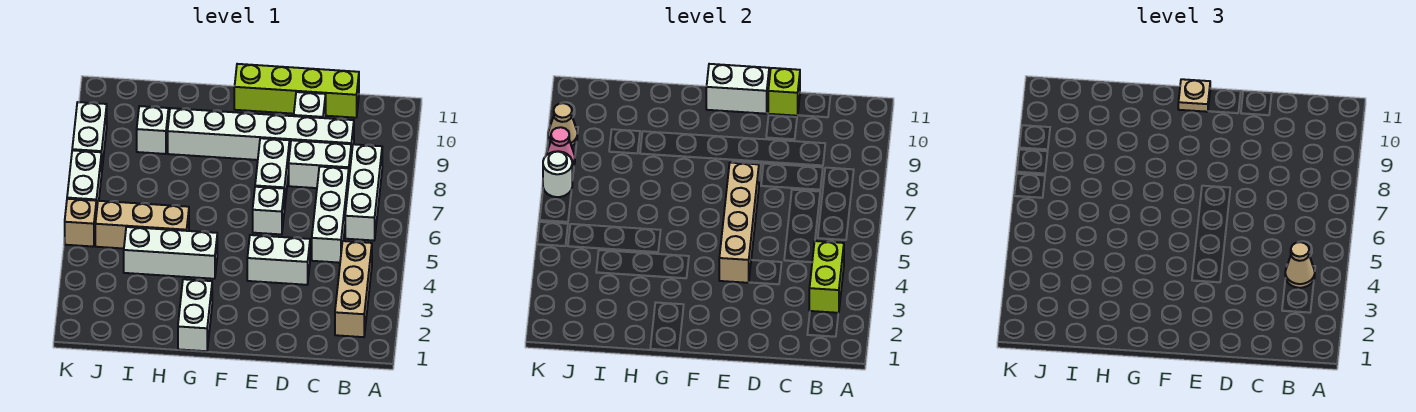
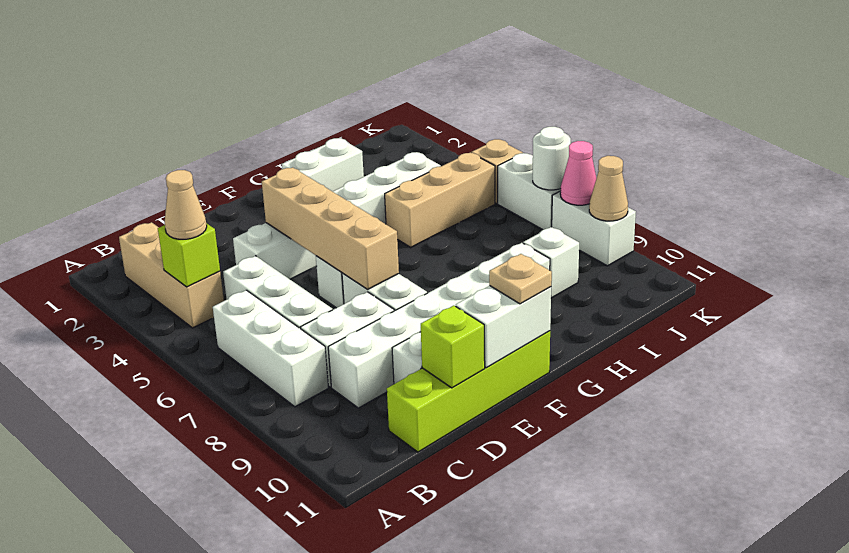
lime 1x2 brick [809,241,844,313] -> lime 1x1 brick [158,223,220,287]
white 1x2 brick [178,279,212,351] -> white 1x2 brick turned to [282,138,364,191]

